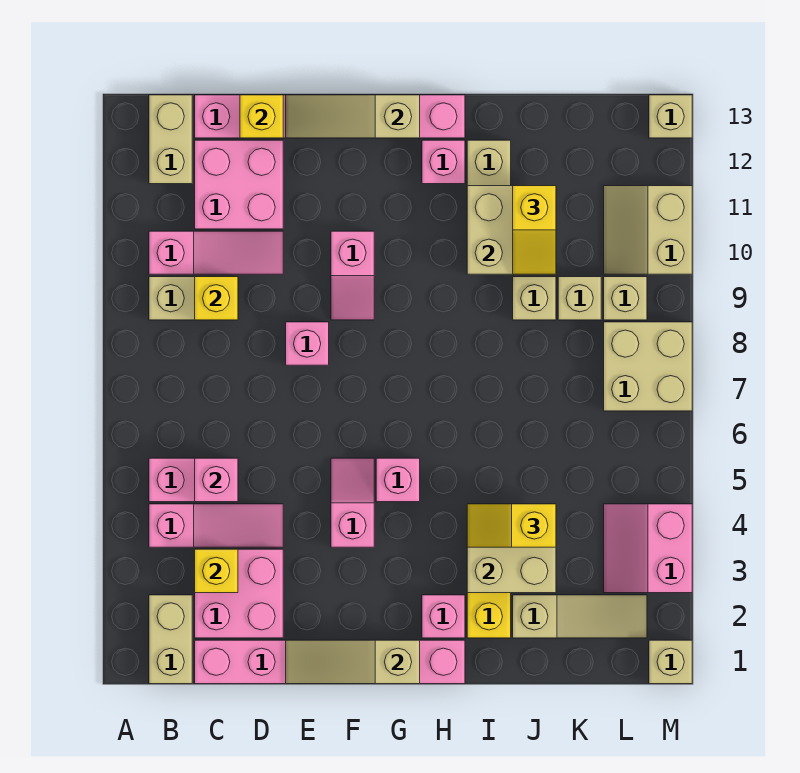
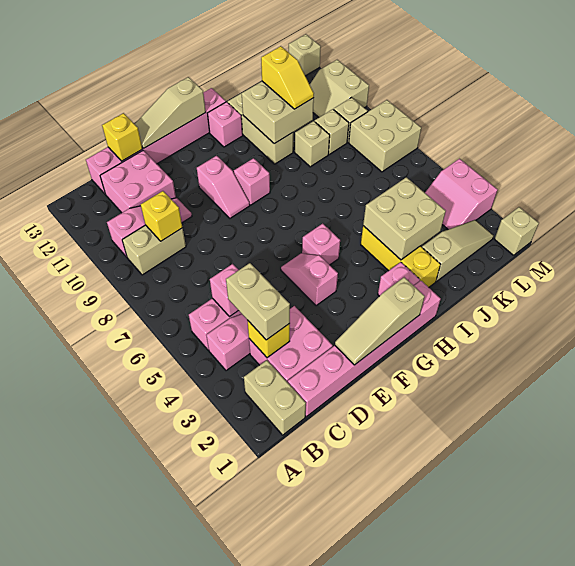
tan 1x2 brick [149,95,192,184] -> tan 1x2 brick moved to [226,263,290,340]
pink 1x1 brick [286,322,329,365] -> pink 1x1 brick moved to [234,158,270,205]
yellow 1x2 slope [467,504,556,547] -> none

